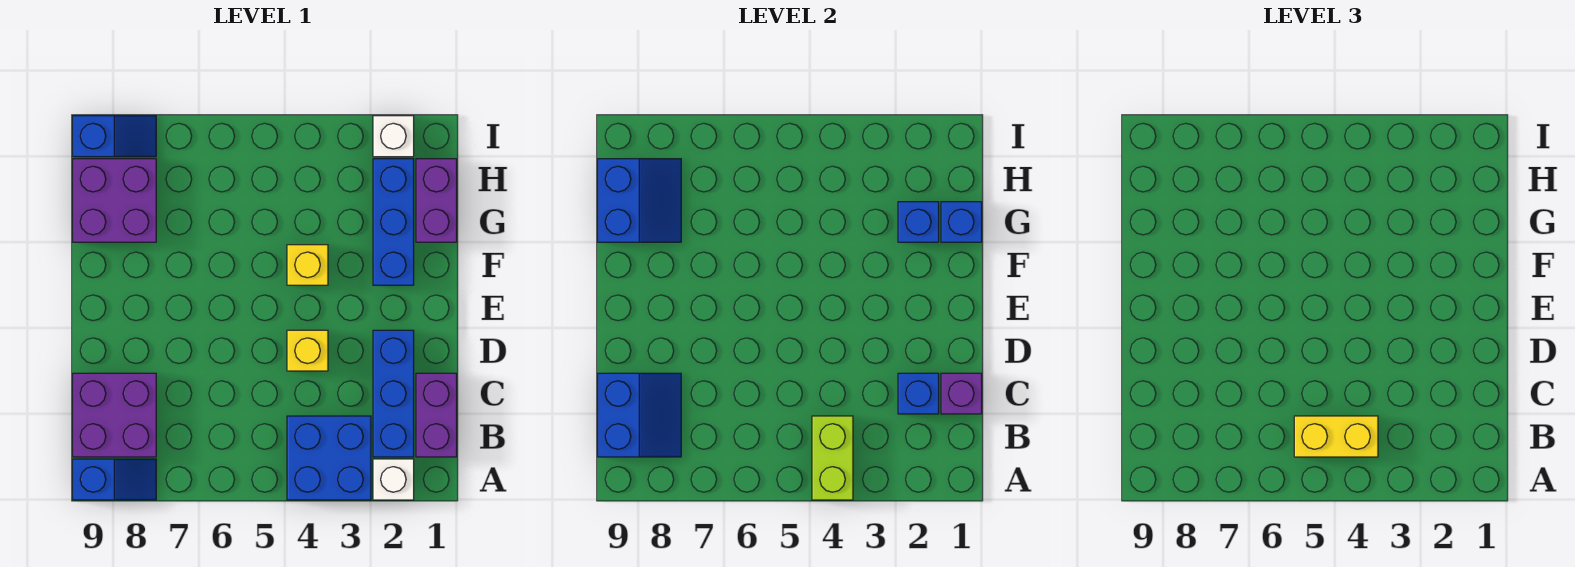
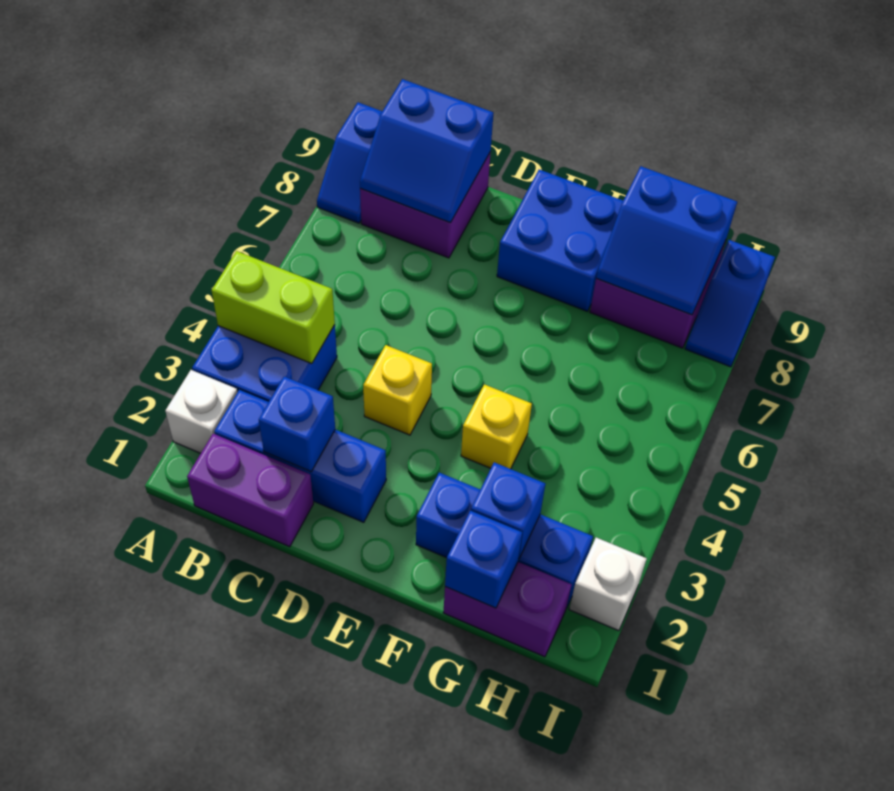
yellow 1x2 brick [1294,416,1378,457] -> none
purple 1x1 brick [941,373,982,414] -> none
none -> blue 2x2 brick [497,170,623,311]

